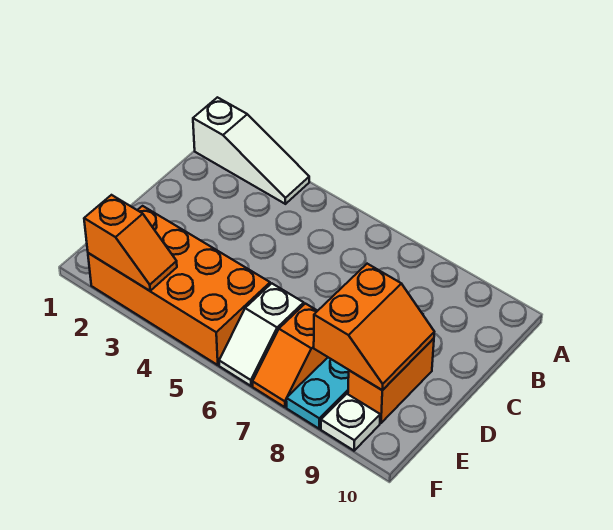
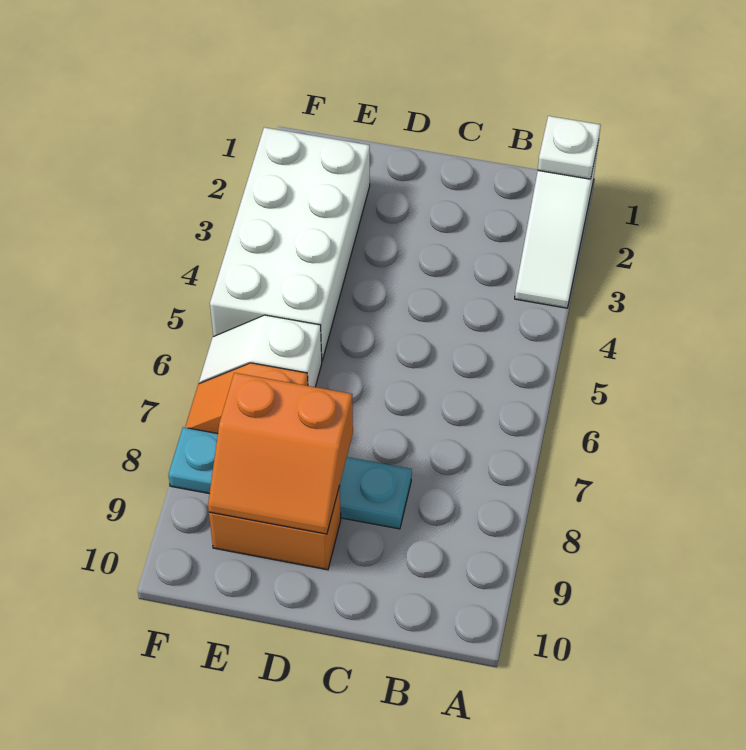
orange 2x4 brick [88,206,270,365] -> white 2x4 brick [210,128,370,361]
orange 1x2 slope [84,195,177,291] -> none
white 1x1 plate [321,394,380,451] -> white 1x1 plate moved to [538,116,601,179]

